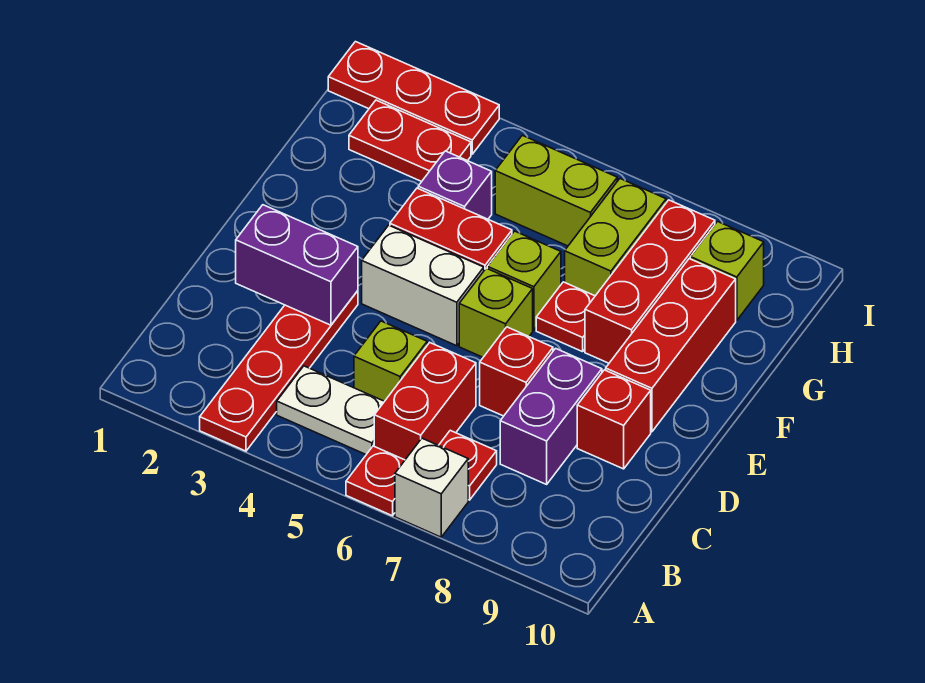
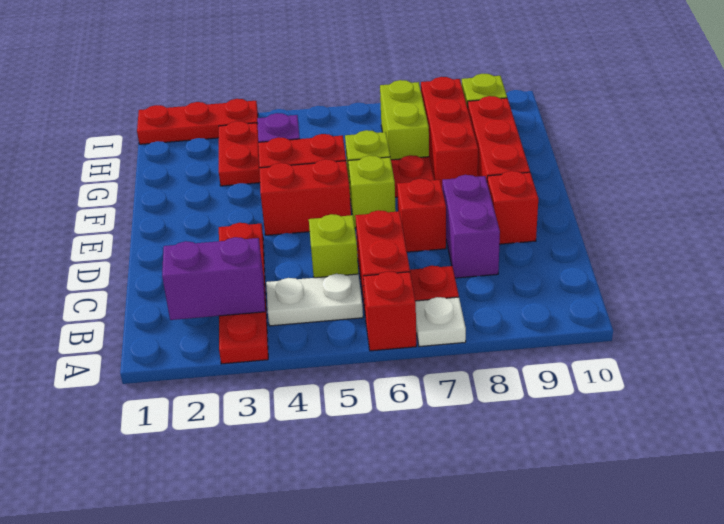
red 1x1 plate [346,446,405,516] -> red 1x1 brick [363,272,416,351]
white 1x1 brick [395,438,468,537] -> white 1x1 plate [415,297,466,347]
purple 1x2 brick [236,205,358,325] -> purple 1x2 brick moved to [162,237,265,320]
white 1x2 brick [362,225,484,346] -> red 1x2 brick [259,159,351,235]
red 1x2 plate [349,100,471,182] -> red 1x2 plate turned to [219,121,260,186]
lime 1x2 brick [495,135,617,246] -> none

